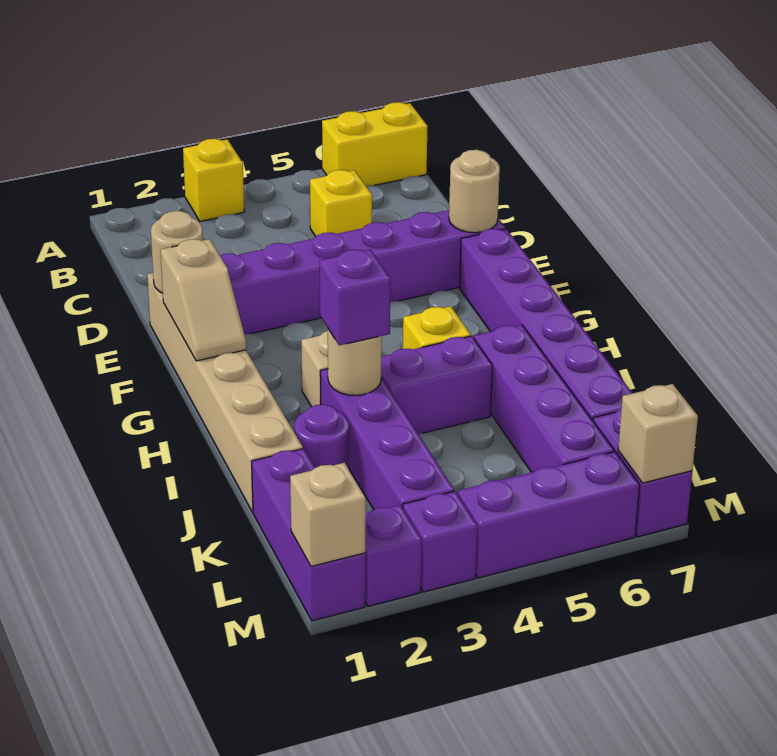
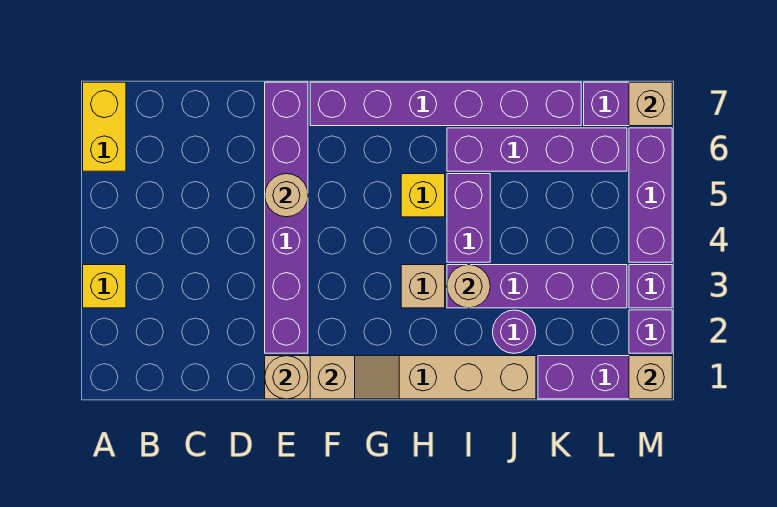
yellow 1x1 brick [310,170,372,237] -> none
tan 1x1 round brick [449,150,500,233] -> tan 1x1 round brick moved to [265,174,308,217]
purple 1x1 brick [320,249,390,345] -> none

